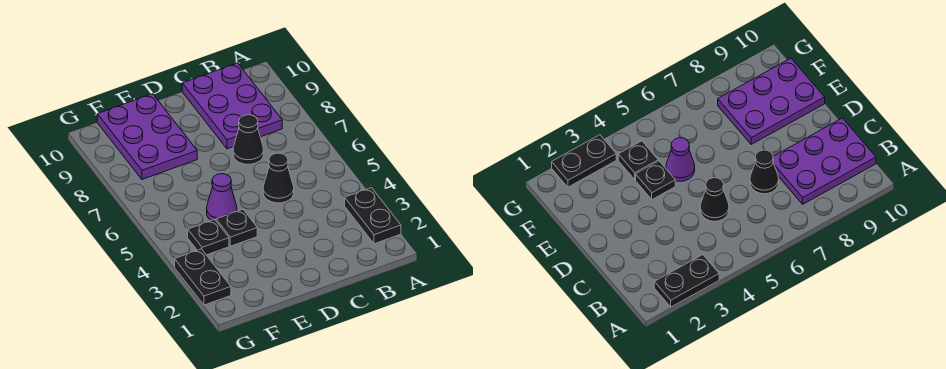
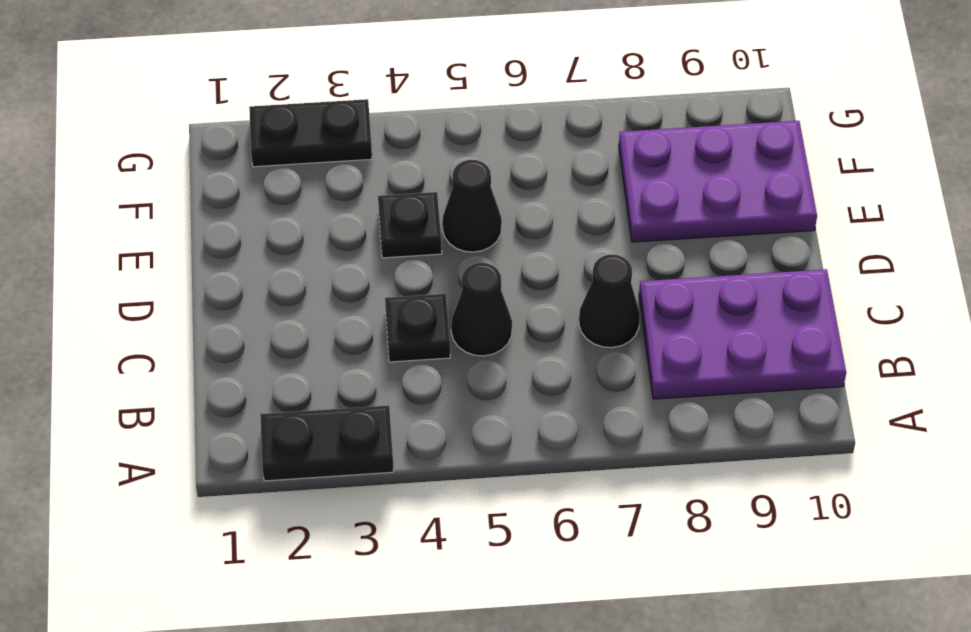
purple 1x1 cone [207,174,237,221] -> black 1x1 cone [442,160,502,252]
black 1x1 plate [188,220,229,255] -> black 1x1 plate moved to [385,294,450,362]

